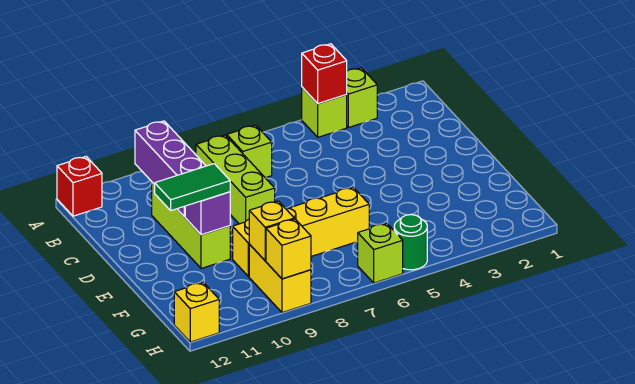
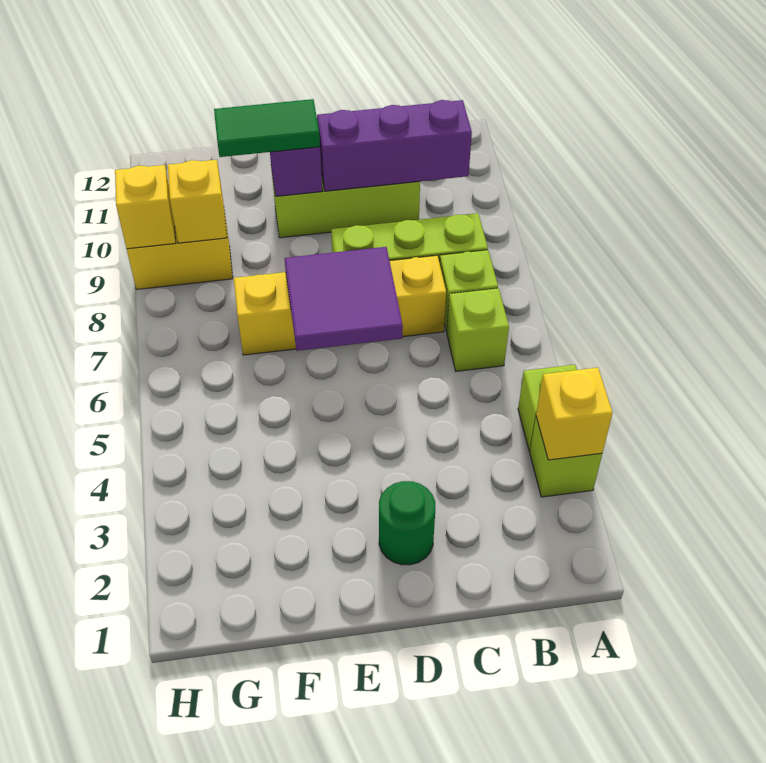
red 1x1 brick [302,44,347,104] -> none
red 1x1 brick [57,157,102,216] -> none
none -> purple 2x2 tile [284,247,403,351]
green 1x2 tile [155,164,230,210] -> green 1x2 tile turned to [214,99,320,157]
yellow 1x4 brick [233,187,369,277] -> yellow 1x4 brick turned to [234,255,446,355]
green 1x1 round brick [394,214,427,270] -> green 1x1 round brick moved to [379,481,435,565]
lime 1x1 brick [358,223,403,283] -> lime 1x1 brick moved to [447,288,509,371]
yellow 1x1 brick [174,282,219,342] -> yellow 1x1 brick moved to [536,368,613,460]

